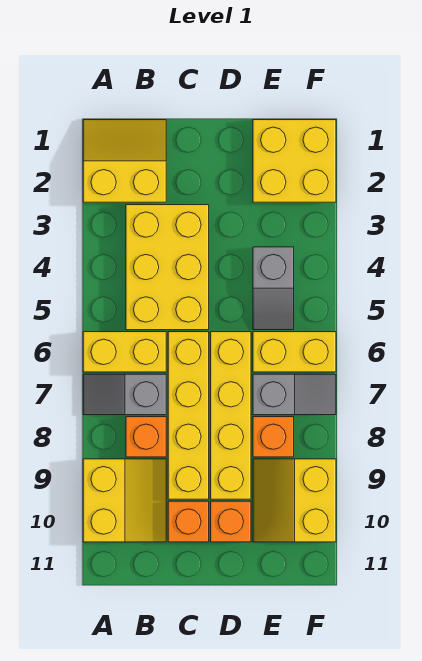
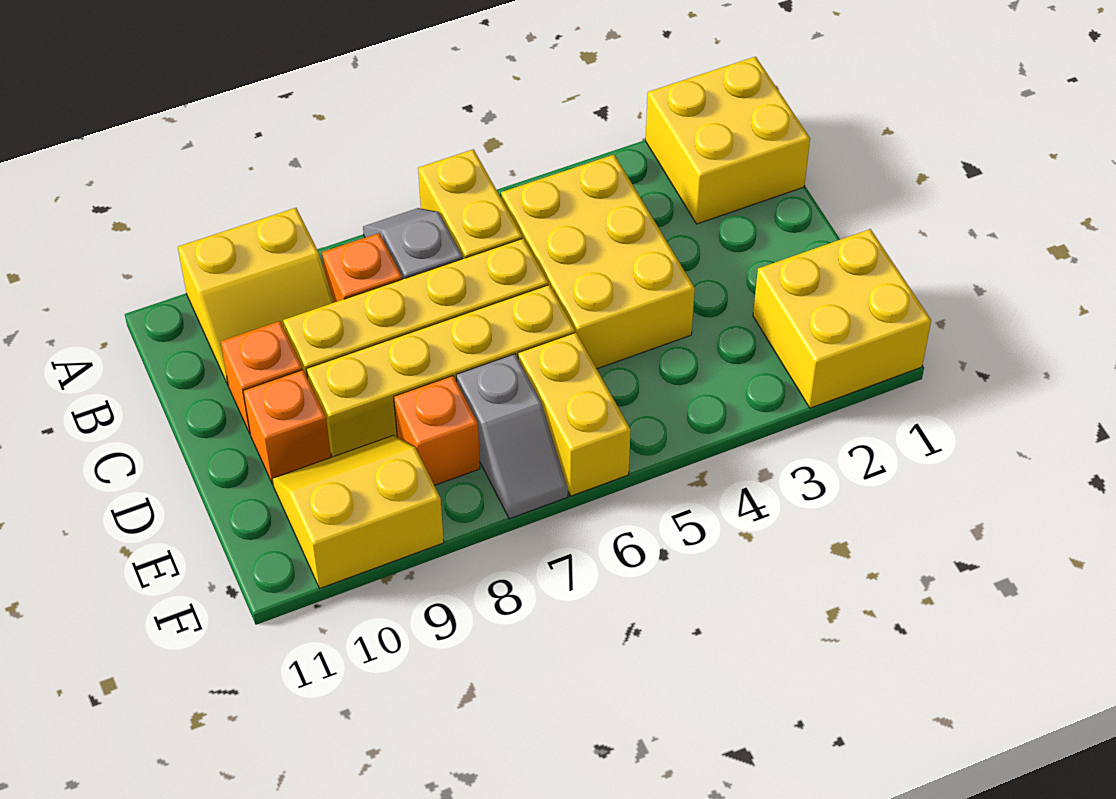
yellow 2x2 slope [83,120,166,202] -> yellow 2x2 brick [646,57,810,224]
yellow 2x3 brick [126,205,209,330] -> yellow 2x3 brick turned to [501,155,695,369]
grey 1x2 slope [253,247,294,330] -> none

